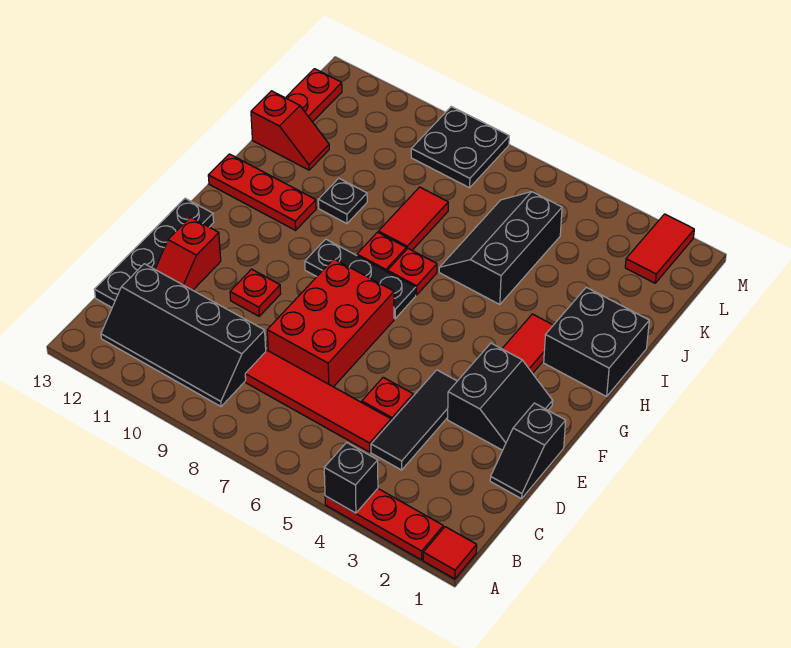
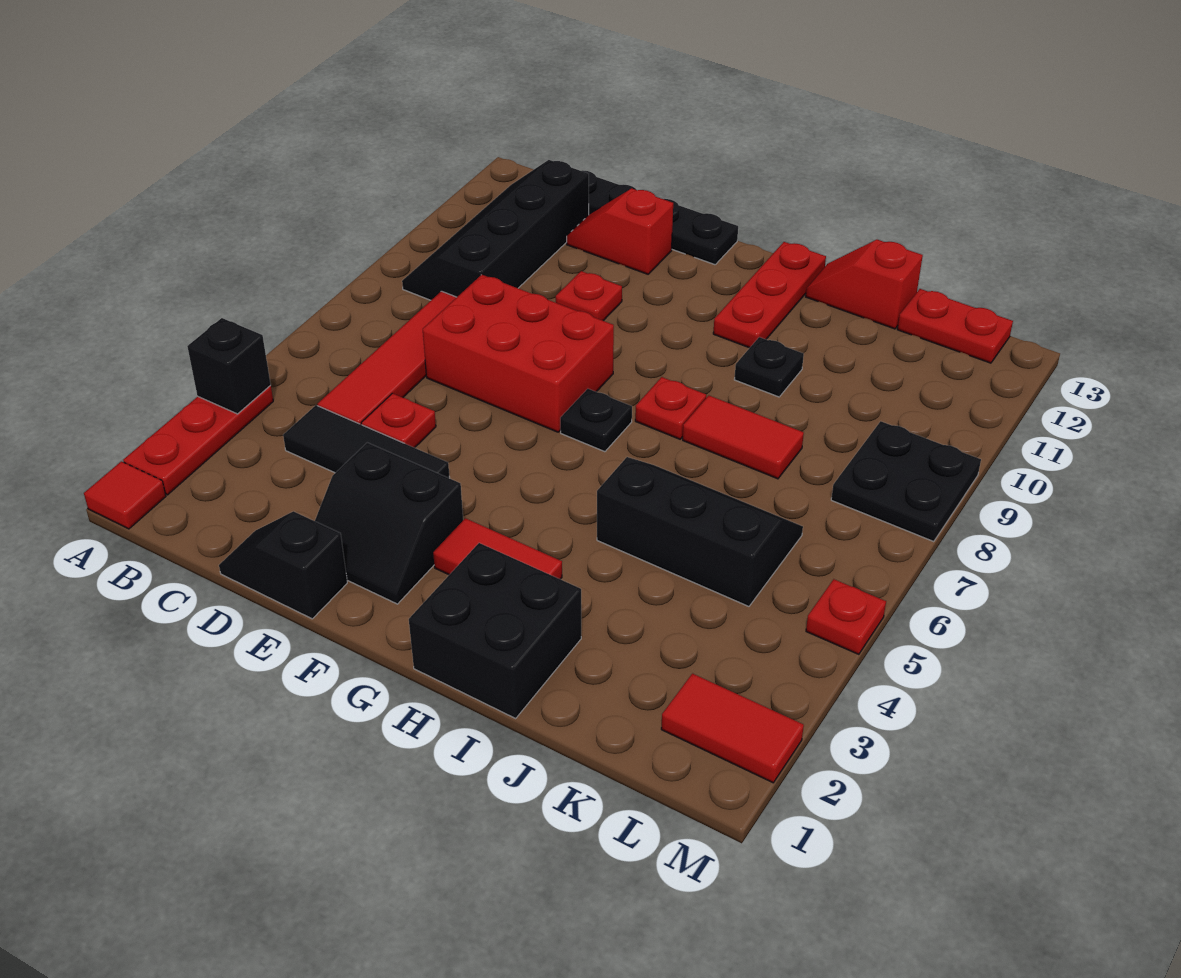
black 1x3 plate [305,239,416,319] -> black 1x1 plate [560,389,632,452]
red 1x1 plate [387,249,437,295] -> red 1x1 plate moved to [806,579,886,654]
red 1x2 slope [251,91,329,170] -> red 1x2 slope turned to [806,240,923,329]

